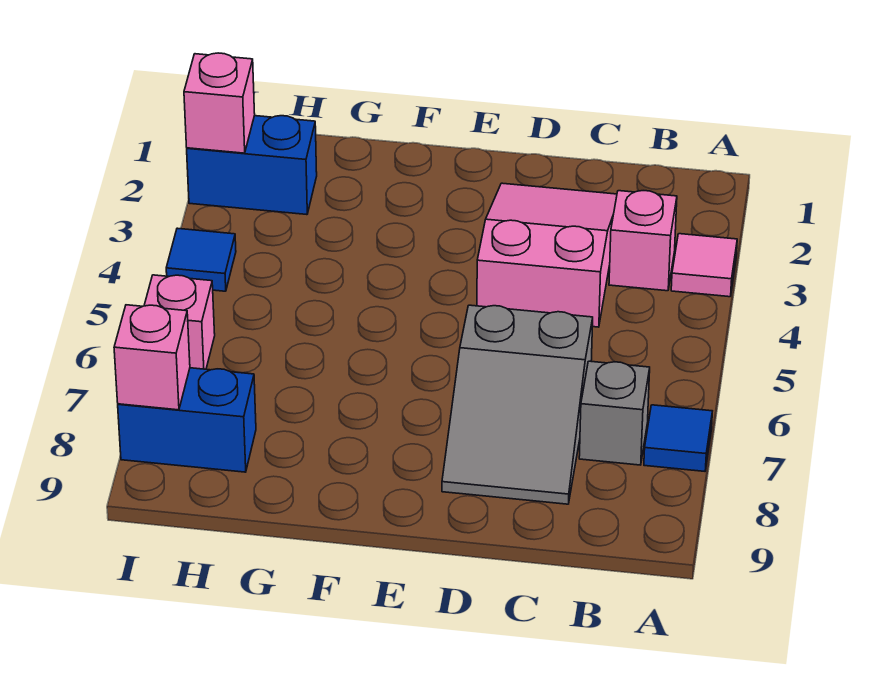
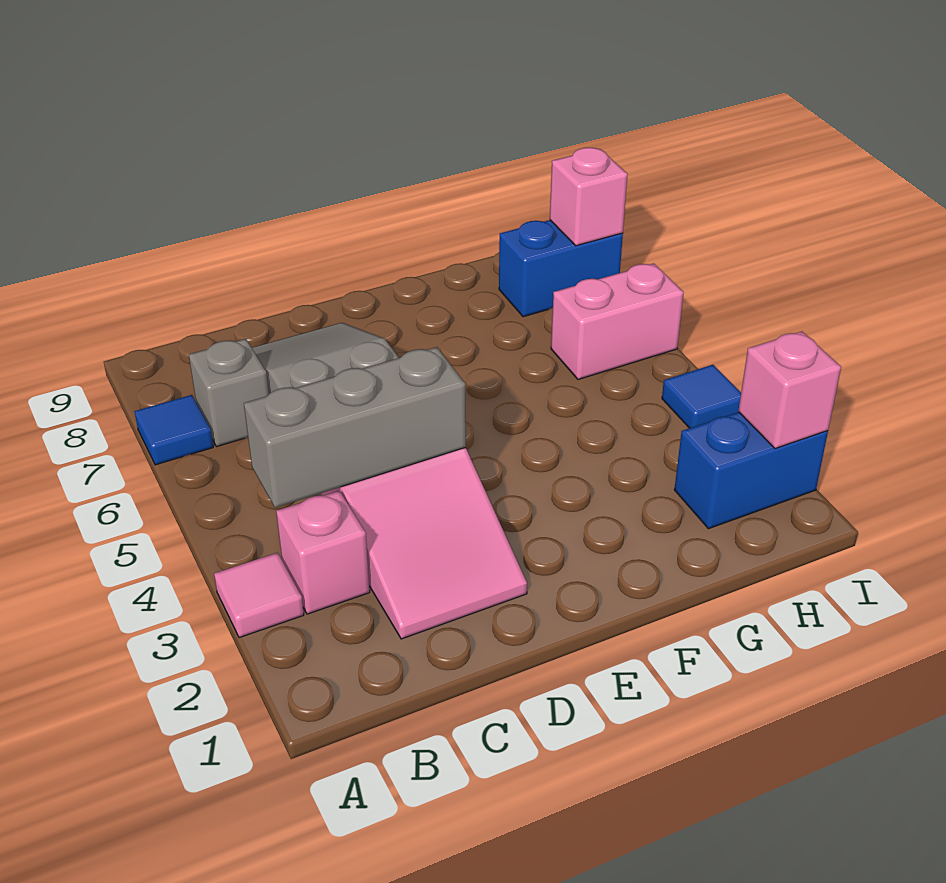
none -> grey 1x3 brick [244,347,466,508]
pink 1x1 brick [144,275,215,369] -> pink 1x2 brick [551,264,684,379]

